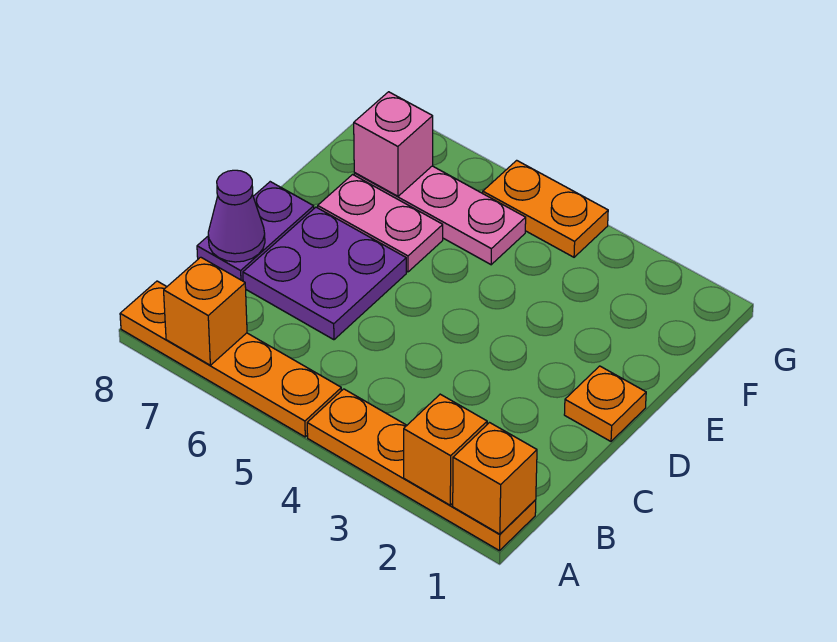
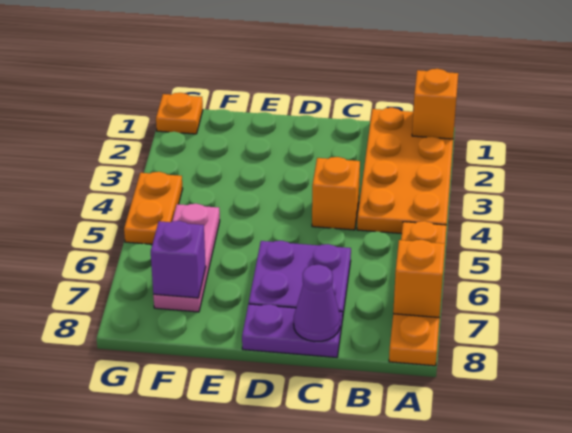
orange 1x4 plate [307,389,536,551] -> orange 2x4 plate [357,108,453,234]
orange 1x1 brick [404,394,487,505] -> orange 1x1 brick moved to [312,157,360,230]
orange 1x1 plate [564,366,646,441] -> orange 1x1 plate moved to [156,93,203,134]
pink 1x2 plate [318,175,443,272] -> none
pink 1x1 brick [354,92,433,196] -> purple 1x1 brick [151,221,206,298]

